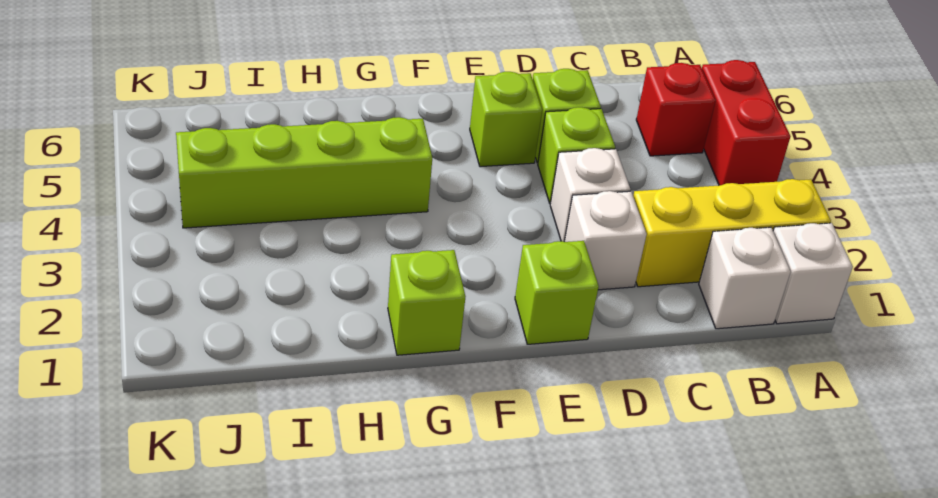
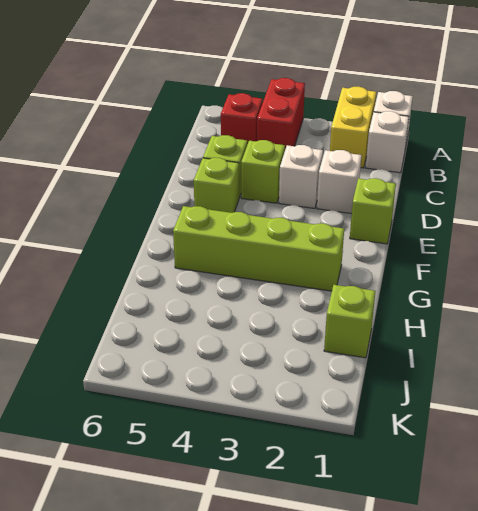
yellow 1x3 brick [633,179,831,287] -> yellow 1x2 brick [330,87,376,168]
red 1x2 brick [702,60,790,185] -> red 1x2 brick turned to [257,78,305,149]
lime 1x1 brick [388,250,465,355] -> lime 1x1 brick moved to [324,285,376,358]
lime 1x4 brick [176,117,432,228] -> lime 1x4 brick turned to [173,206,344,291]

